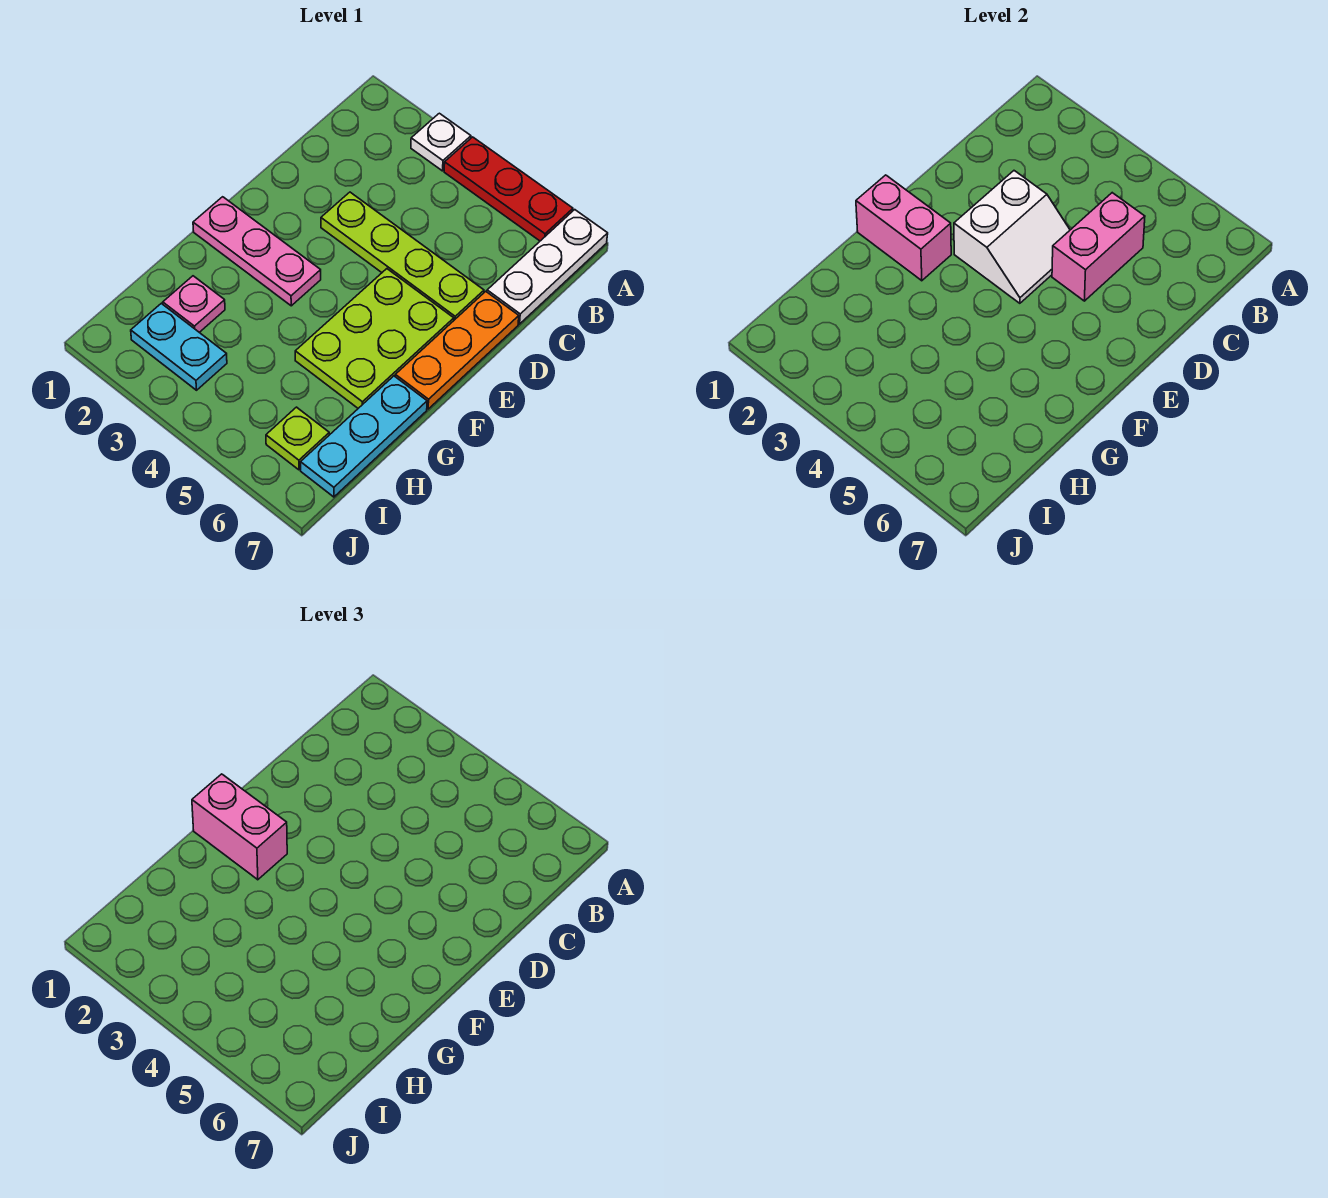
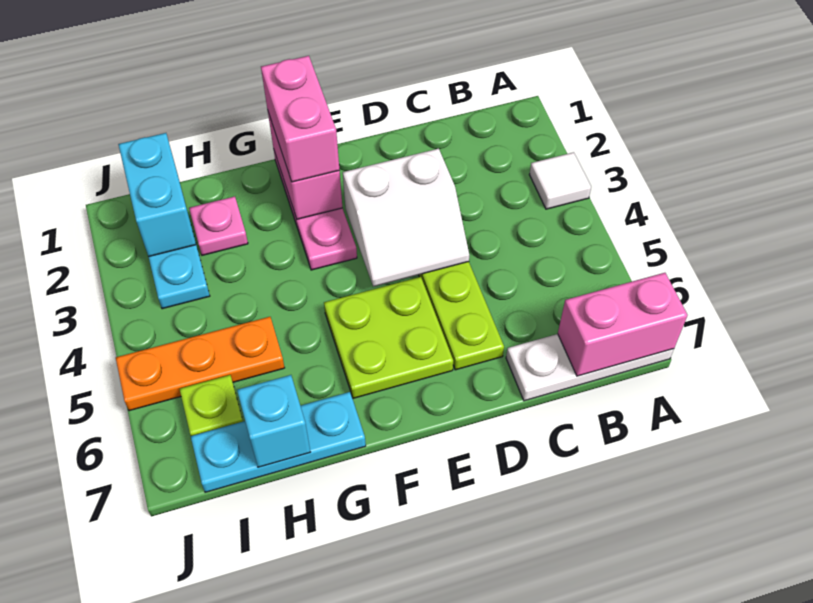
white 1x1 plate [411,113,471,171] -> white 1x1 tile [529,152,591,209]
red 1x3 plate [444,137,573,241] -> none
pink 1x2 brick [1052,193,1145,301] -> pink 1x2 brick moved to [558,273,688,376]
orange 1x3 plate [395,291,519,409] -> orange 1x3 plate moved to [116,317,285,411]
lime 2x3 plate [295,269,454,408] -> lime 2x2 plate [324,277,453,398]
none -> cyan 1x1 brick [237,375,310,467]
none -> cyan 1x2 brick [118,133,196,257]

